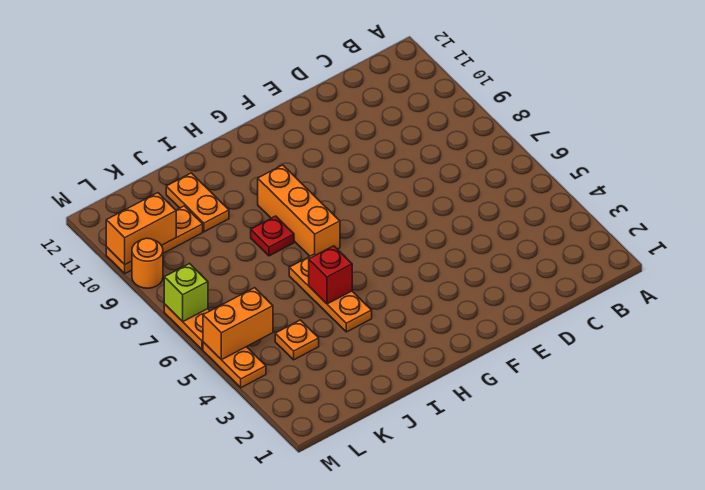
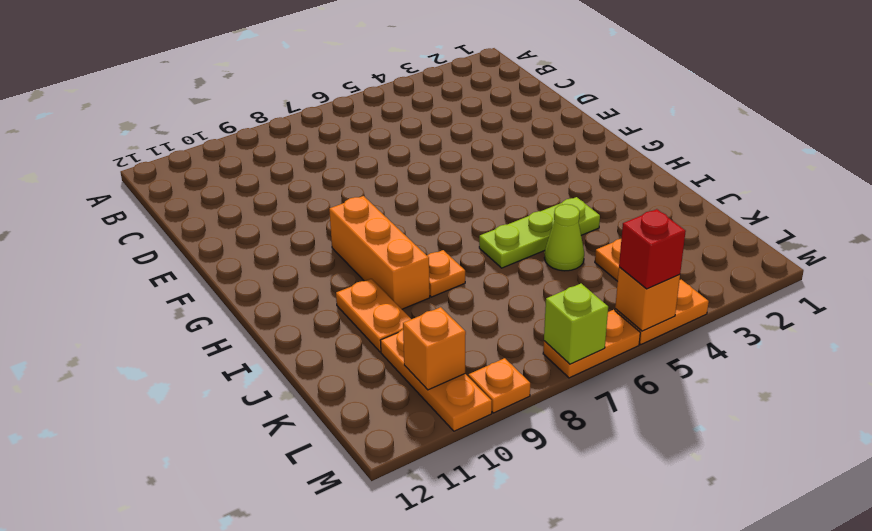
orange 1x3 brick [258,165,340,256] -> orange 1x3 brick turned to [329,196,430,309]
orange 1x3 plate [289,254,372,332] -> lime 1x3 plate [479,197,600,268]
red 1x1 brick [309,246,352,304] -> red 1x1 brick moved to [619,209,686,289]
red 1x1 plate [251,216,294,256] -> orange 1x1 plate [427,250,465,297]
none -> lime 1x1 cone [544,204,584,271]
orange 1x2 plate [166,173,229,232] -> orange 1x2 plate turned to [336,279,411,352]
orange 1x2 brick [203,288,273,360] -> orange 1x1 brick [615,267,680,331]
orange 1x2 brick [106,193,176,265] -> orange 1x1 brick [403,307,466,390]
orange 1x1 round brick [132,238,163,288] -> orange 1x1 plate [468,358,530,413]

